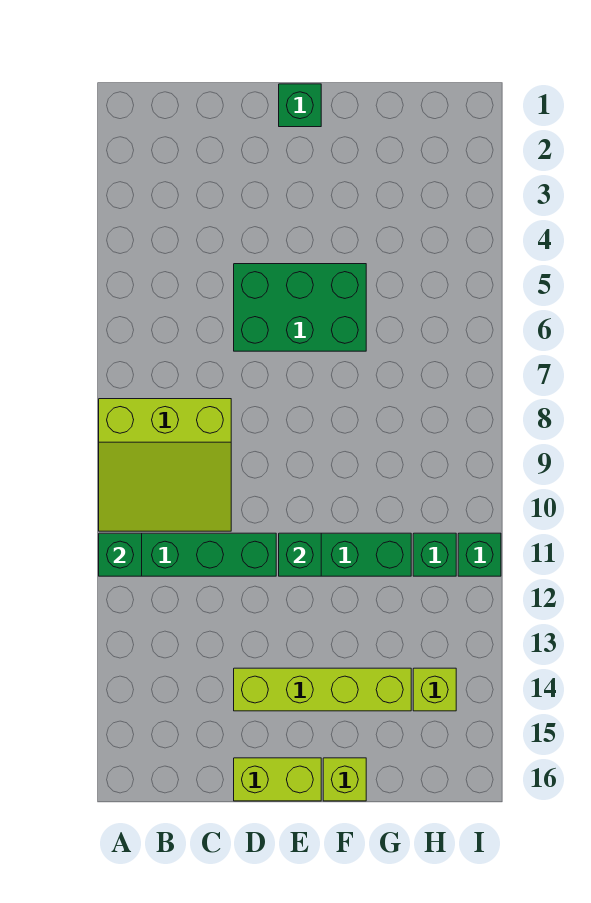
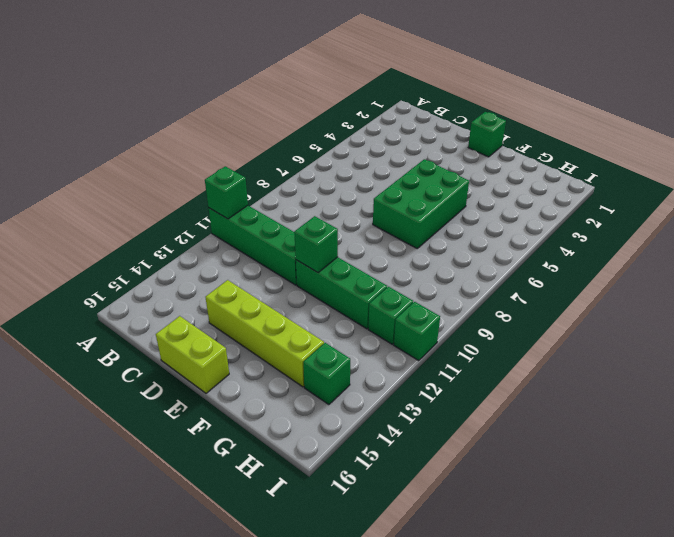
lime 3x3 slope [99,399,231,531] -> none
green 2x3 brick [234,264,366,351] -> green 2x3 brick turned to [373,159,469,248]
lime 1x1 brick [323,758,366,801] -> none
lime 1x1 brick [413,668,456,711] -> green 1x1 brick [303,343,350,405]

